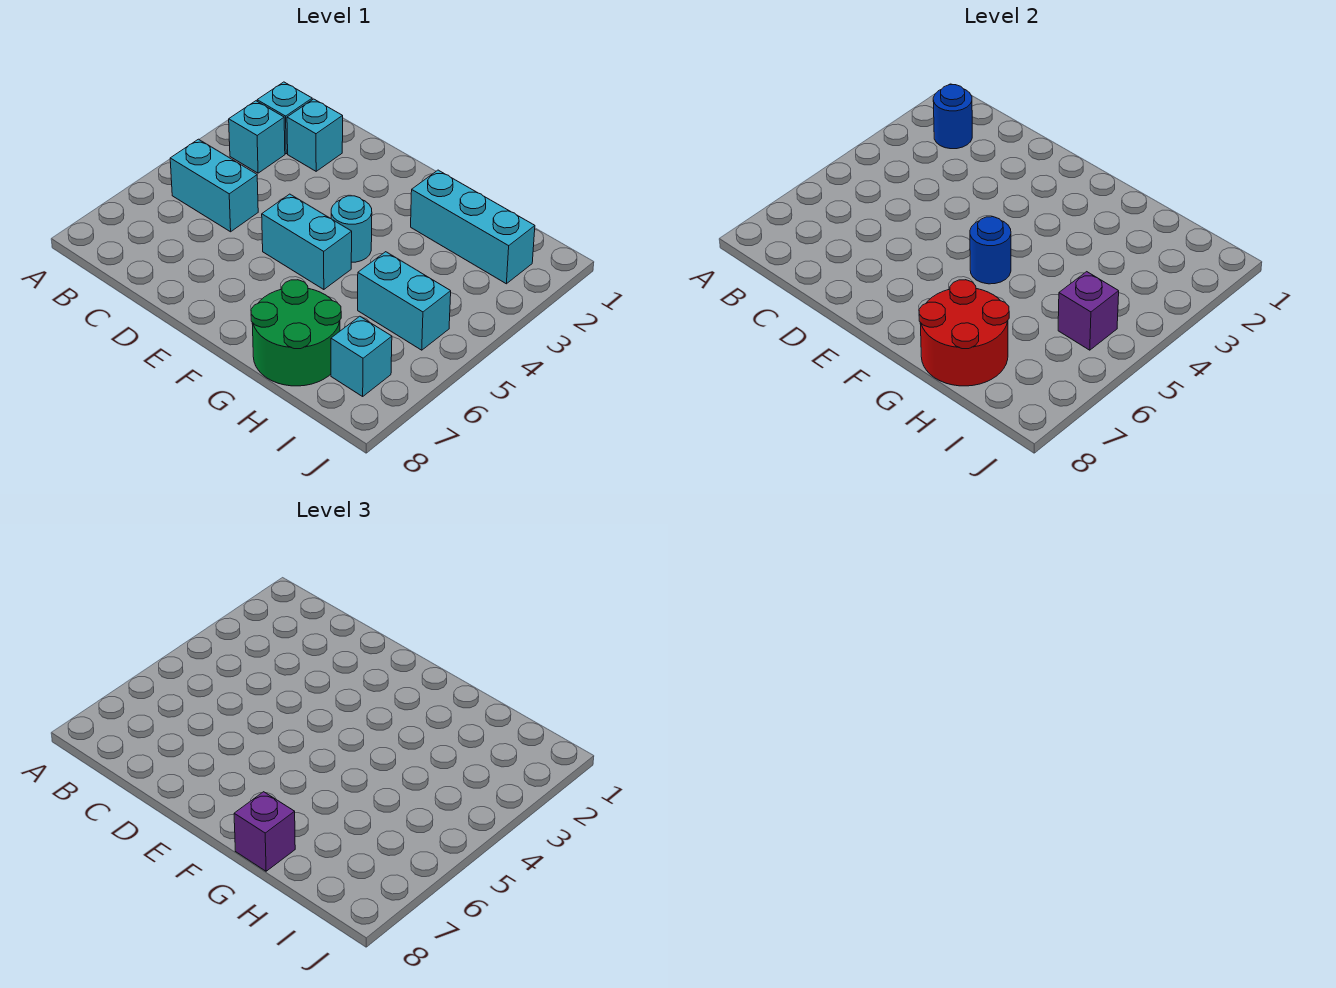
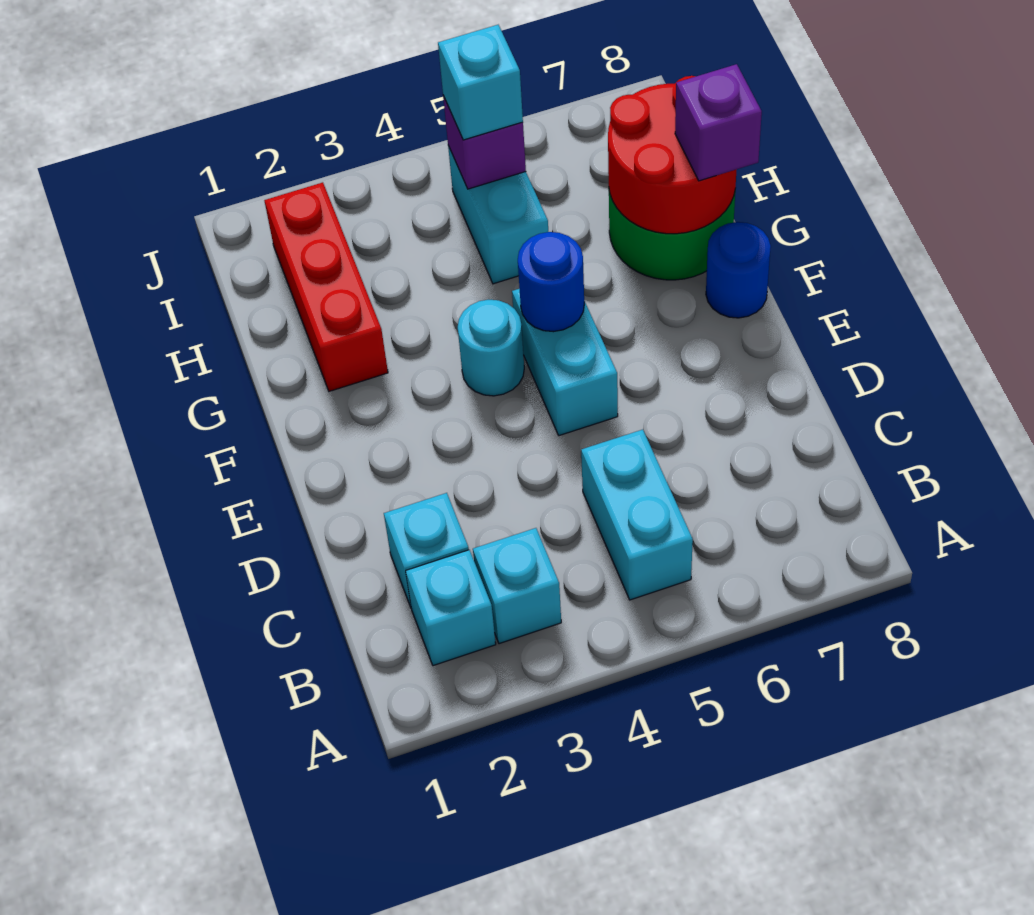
blue 1x1 round brick [933,85,972,149] -> blue 1x1 round brick moved to [706,222,771,318]
cyan 1x3 brick [411,170,535,284] -> red 1x3 brick [264,182,388,391]
cyan 1x1 brick [331,316,392,396] -> cyan 1x1 brick moved to [438,25,523,140]

